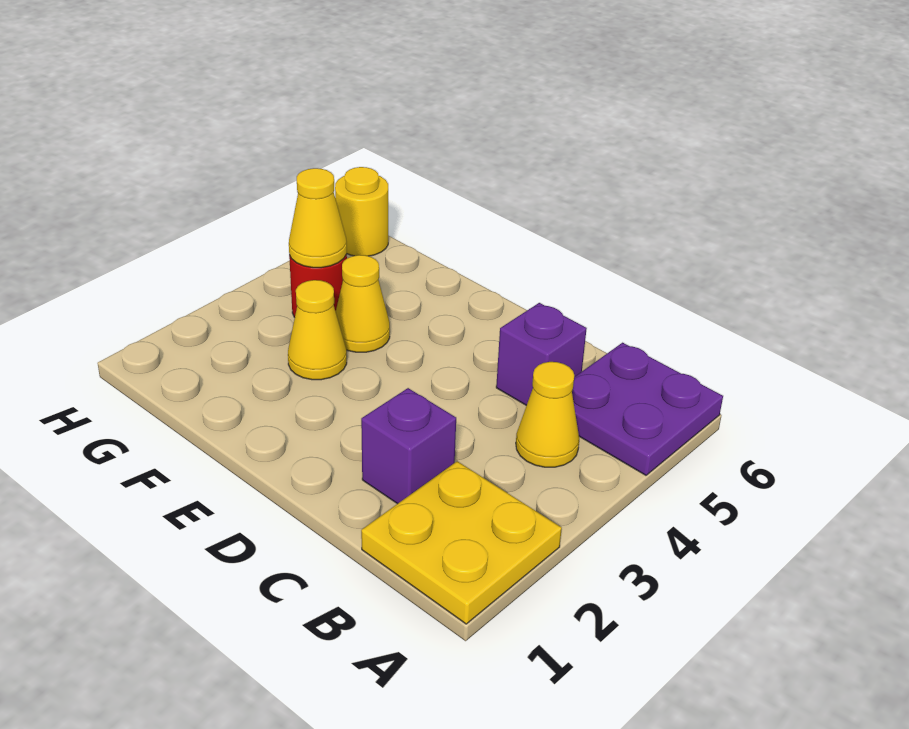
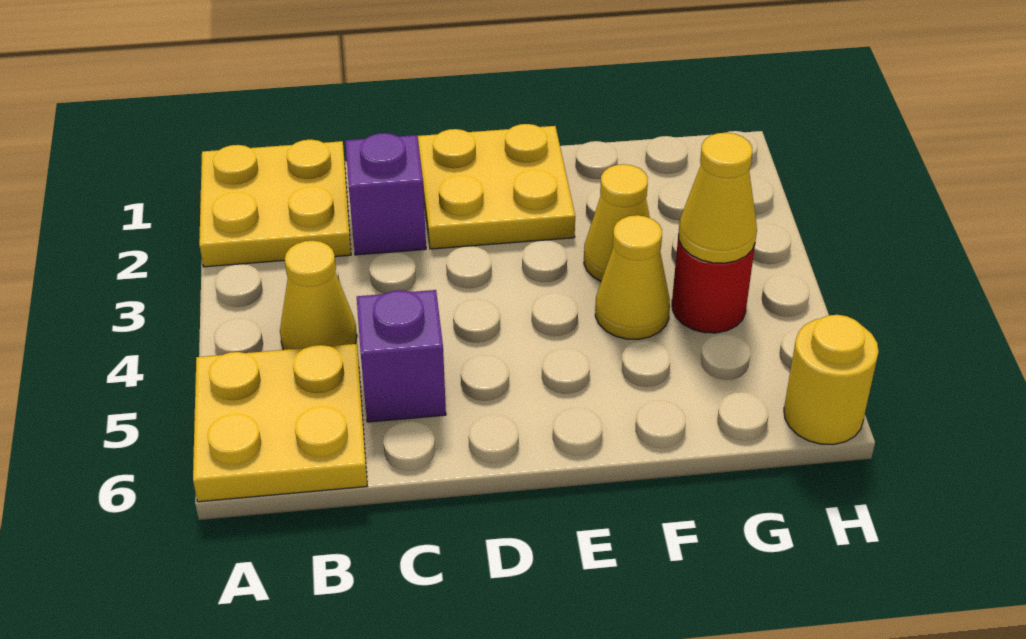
purple 2x2 plate [572,343,723,475] -> yellow 2x2 plate [193,344,367,502]
none -> yellow 2x2 plate [418,124,575,249]

